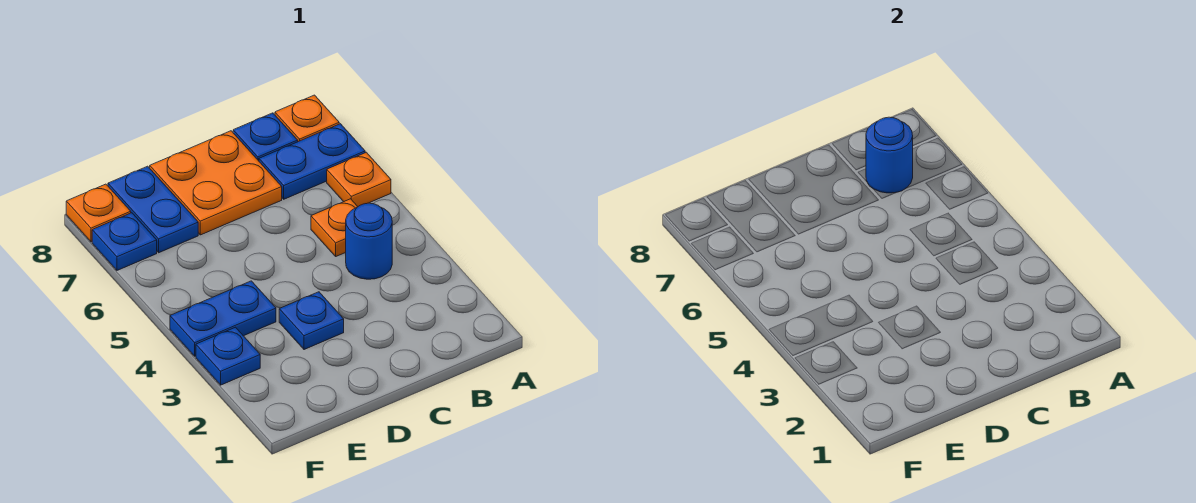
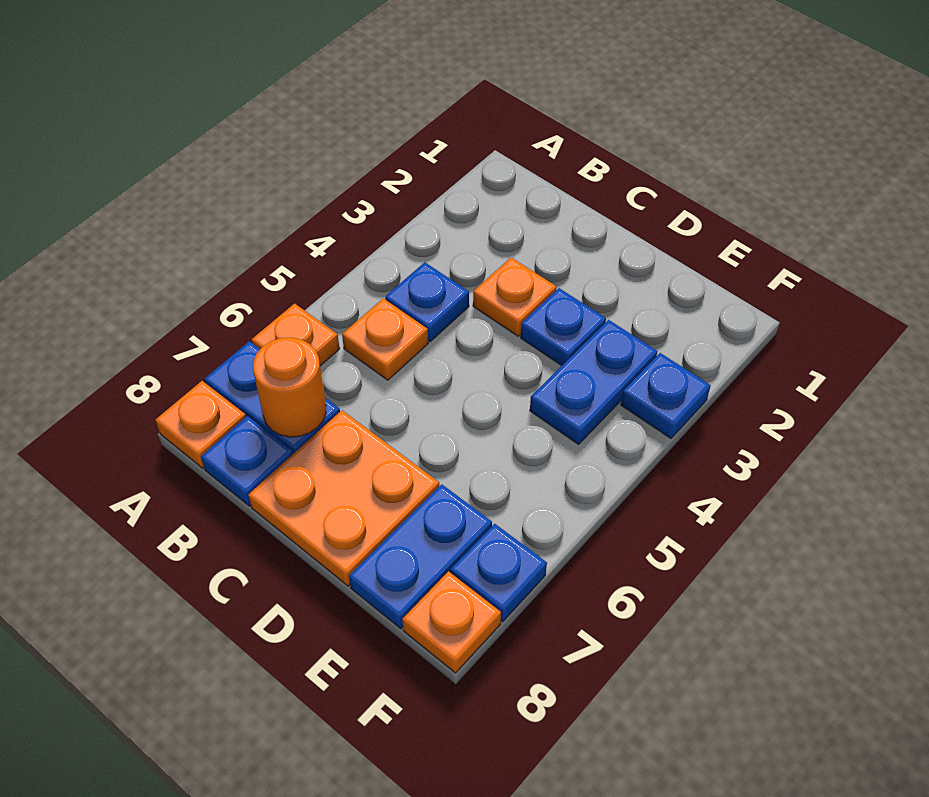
blue 1x1 round brick [346,203,392,279] -> blue 1x1 plate [385,262,469,342]
blue 1x1 round brick [866,117,913,193] -> orange 1x1 round brick [253,337,326,437]
none -> orange 1x1 plate [473,257,556,336]
blue 1x2 plate [170,281,276,356] -> blue 1x2 plate turned to [530,320,657,444]

